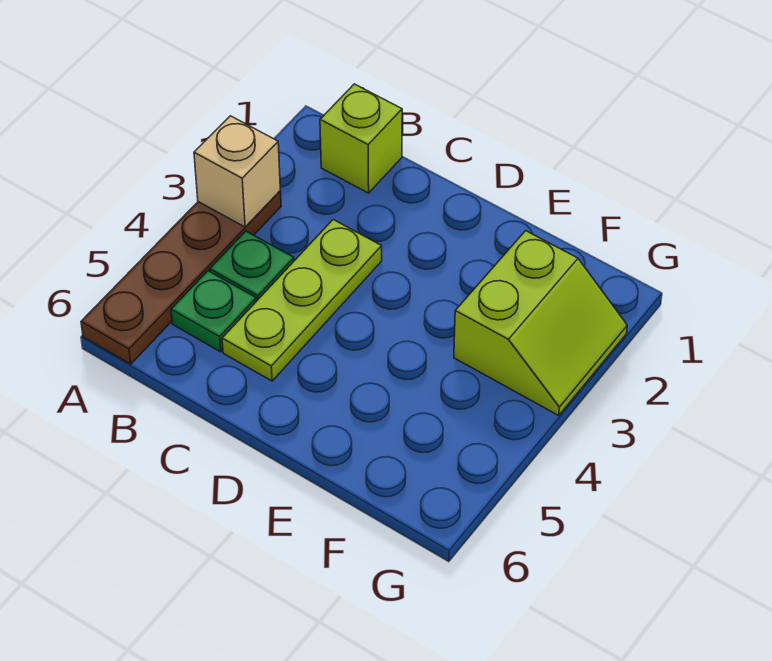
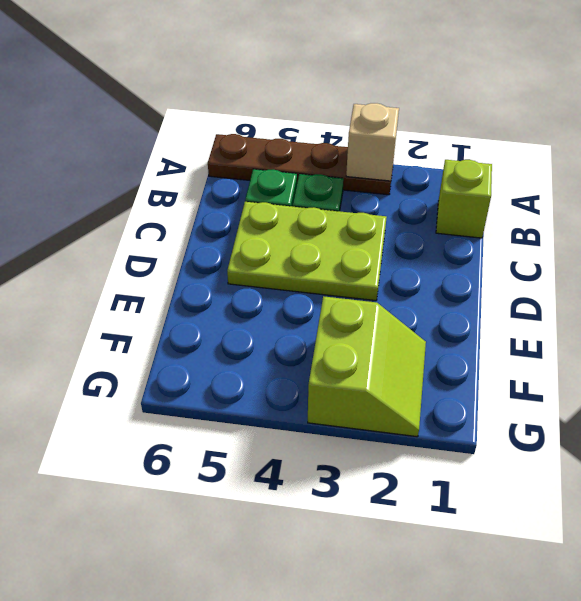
lime 1x3 plate [222,220,382,381] -> lime 2x3 plate [227,202,387,301]
lime 2x2 slope [454,231,627,416] -> lime 2x2 slope turned to [308,296,426,437]

